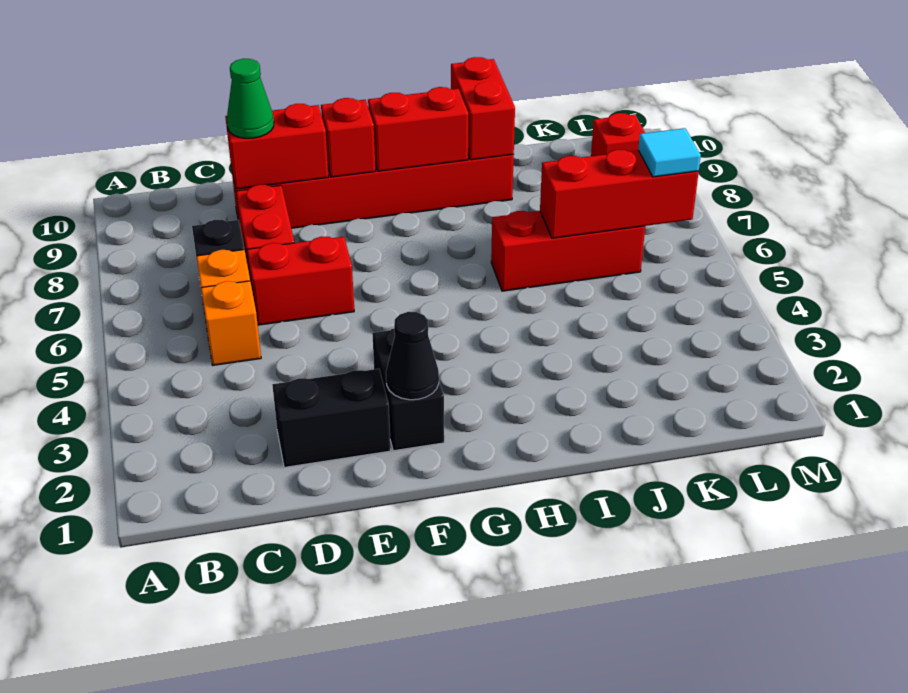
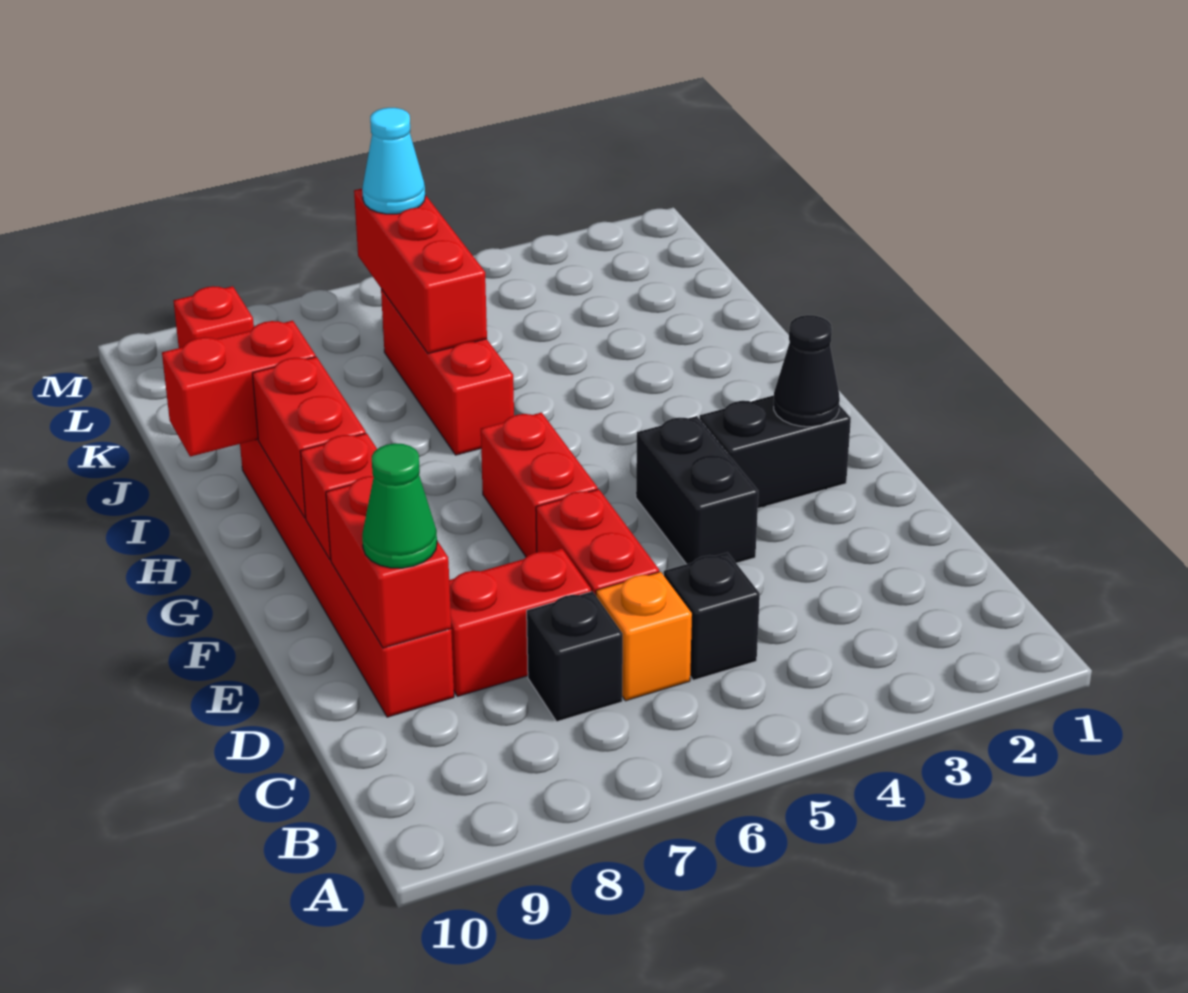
orange 1x1 brick [201,281,261,365] -> black 1x1 brick [664,553,760,680]
black 1x2 brick [272,369,391,467] -> black 1x2 brick moved to [636,416,758,564]
none -> red 1x2 brick [481,413,598,557]
cyan 1x1 tile [638,128,701,177] -> cyan 1x1 cone [362,108,425,214]

